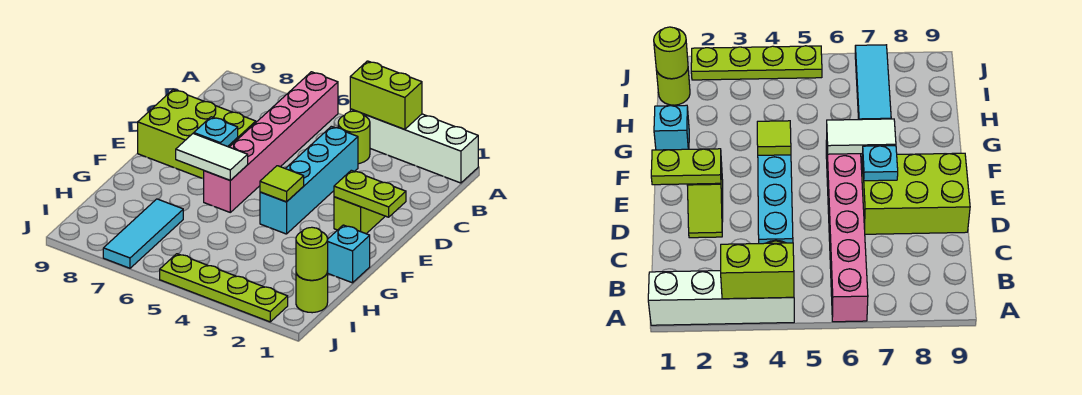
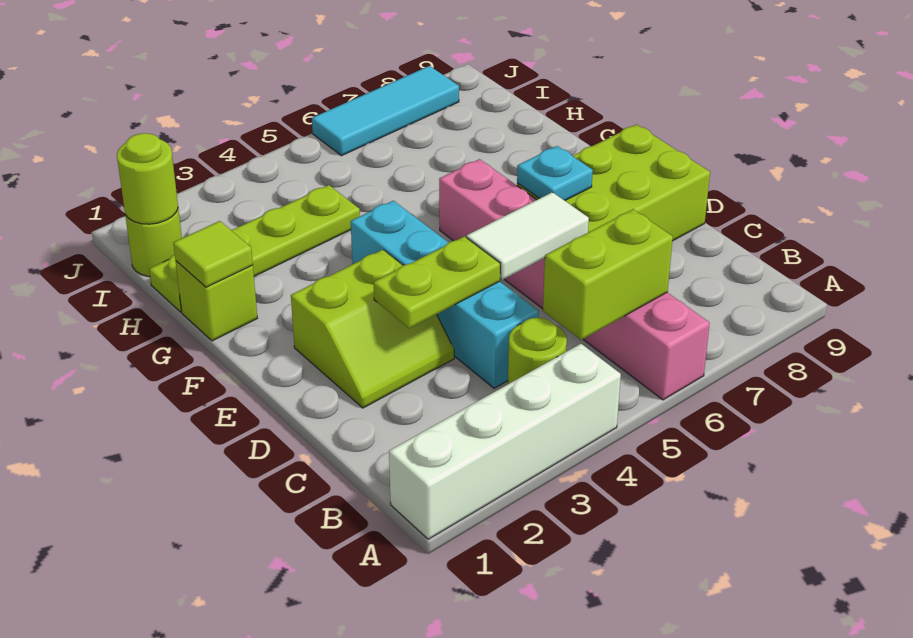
lime 1x2 brick [350,61,422,129] -> lime 1x2 brick moved to [543,209,673,340]
lime 1x2 slope [334,197,385,234] -> lime 2x2 slope [291,250,454,408]
lime 1x2 plate [334,170,406,217] -> lime 1x2 plate moved to [374,236,500,328]
lime 1x1 tile [260,166,304,202] -> lime 1x1 tile moved to [173,221,253,287]
white 1x2 tile [176,133,248,180] -> white 1x2 tile moved to [467,192,589,280]
cyan 1x1 brick [328,225,370,283] -> lime 1x1 brick [176,261,257,341]
cyan 1x3 tile [103,199,183,268] -> cyan 1x3 tile turned to [312,66,459,156]
lime 1x4 plate [160,254,288,322] -> lime 1x4 plate moved to [149,185,360,312]

